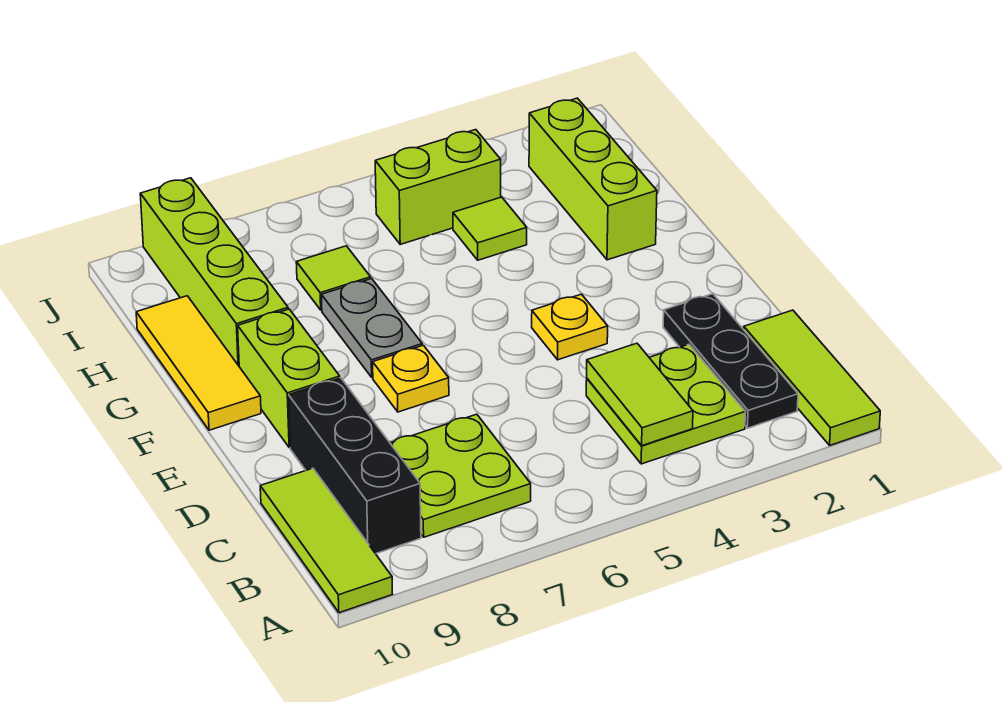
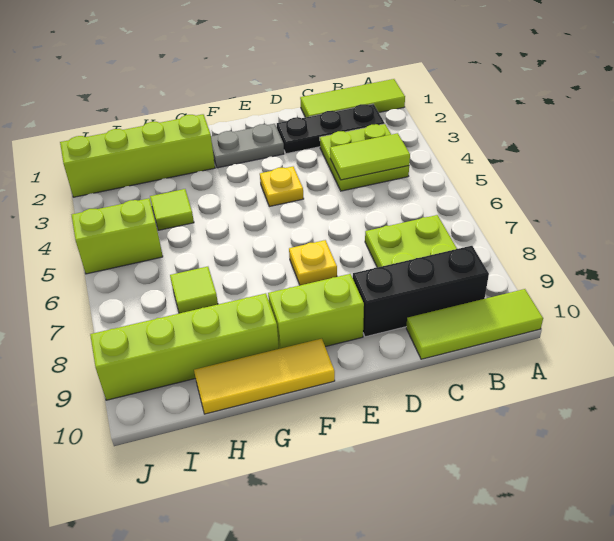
grey 1x2 plate [321,279,422,377] -> grey 1x2 plate moved to [211,124,284,168]
lime 1x3 brick [529,98,657,260] -> lime 1x4 brick [60,114,215,197]
lime 1x2 brick [375,130,501,244] -> lime 1x2 brick turned to [72,198,163,274]

